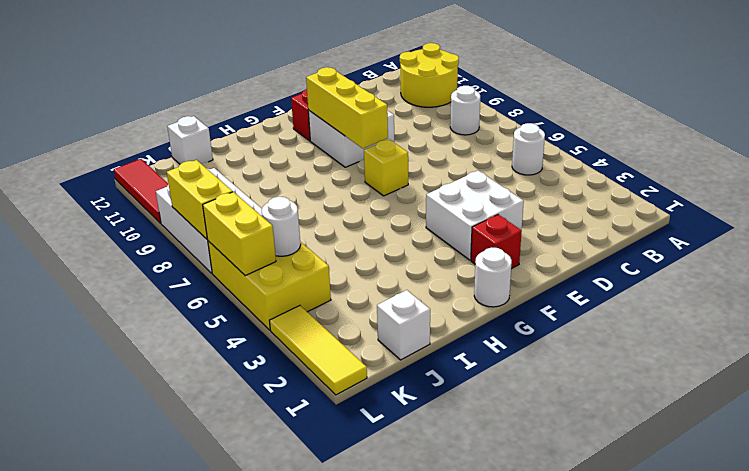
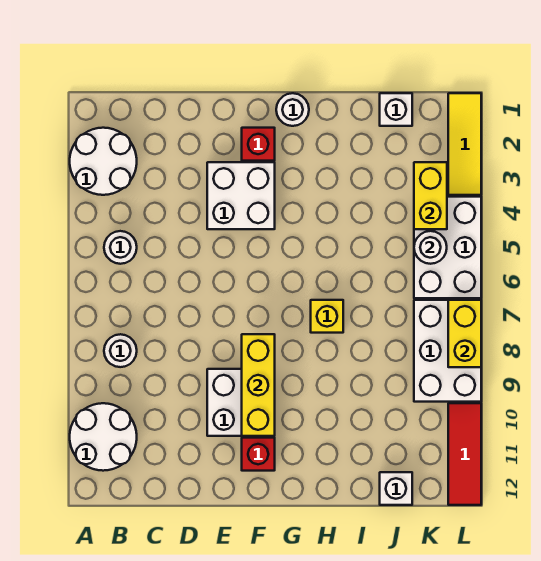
none -> white 2x2 round brick [70,128,137,195]
yellow 2x2 round brick [400,43,459,107] -> white 2x2 round brick [70,403,137,471]
yellow 1x1 brick [364,139,408,196] -> yellow 1x1 brick moved to [311,300,343,333]
yellow 2x3 brick [208,241,331,330] -> white 2x3 brick [414,197,481,298]
yellow 1x2 brick [203,192,276,276] -> yellow 1x2 brick moved to [414,162,447,229]

